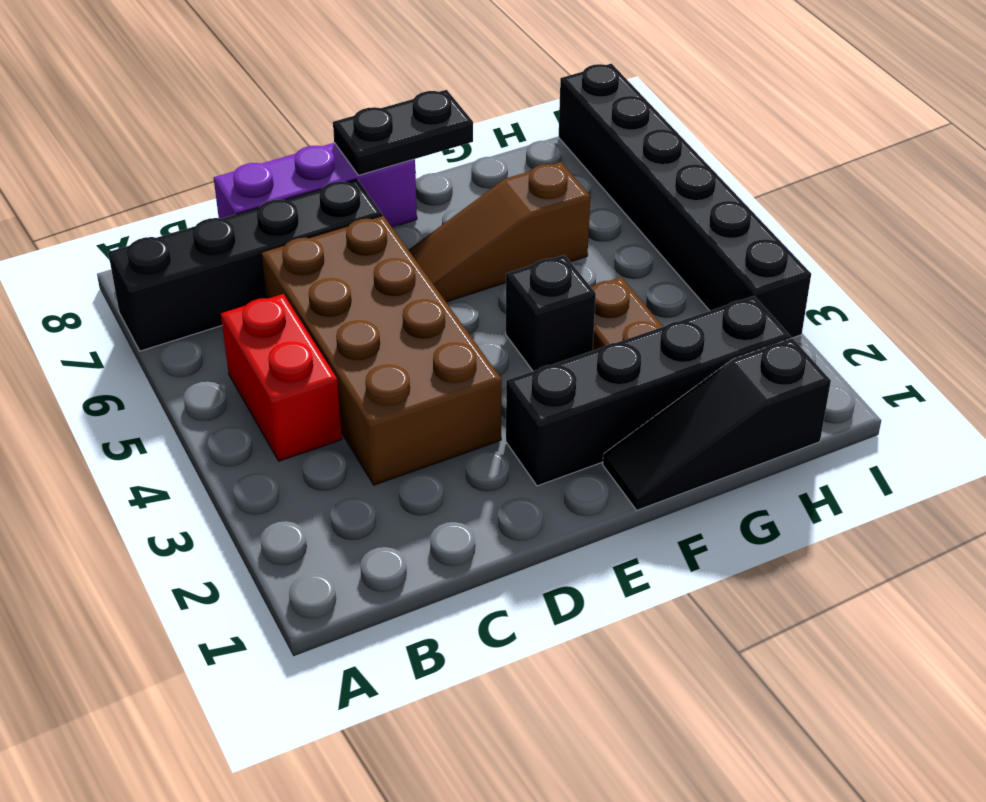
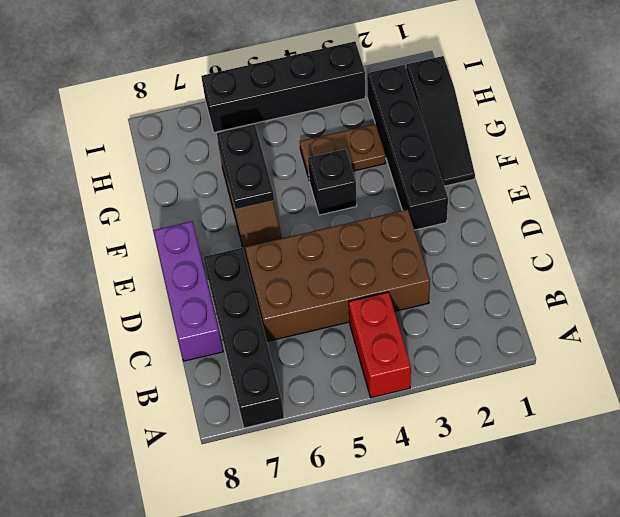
red 1x2 brick [221,294,342,461] -> red 1x2 brick turned to [349,292,411,398]
black 1x2 plate [333,90,473,175] -> black 1x2 plate moved to [217,125,274,209]
black 1x6 brick [559,64,811,339] -> black 1x4 brick [201,42,365,132]

